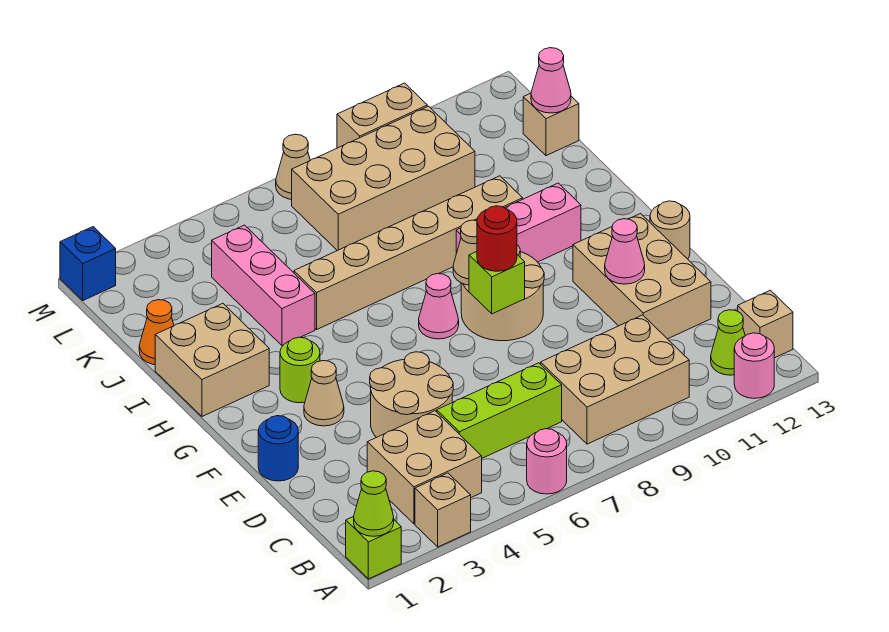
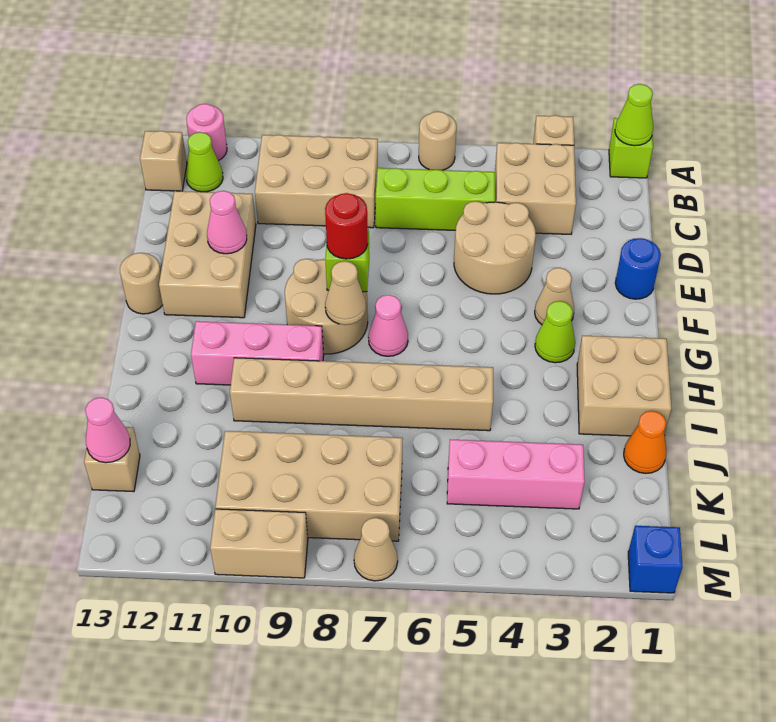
pink 1x1 round brick [527,429,567,494] -> tan 1x1 round brick [419,111,456,170]
lime 1x1 round brick [280,337,320,403] -> lime 1x1 cone [535,301,575,363]
pink 1x3 brick [212,225,315,345] -> pink 1x3 brick turned to [447,440,585,509]

